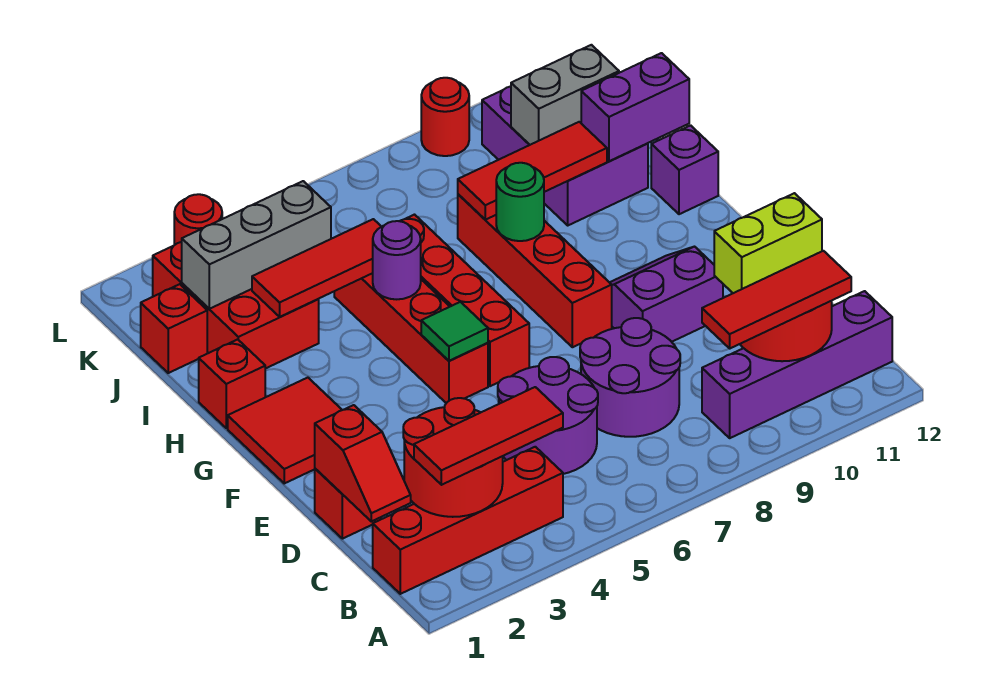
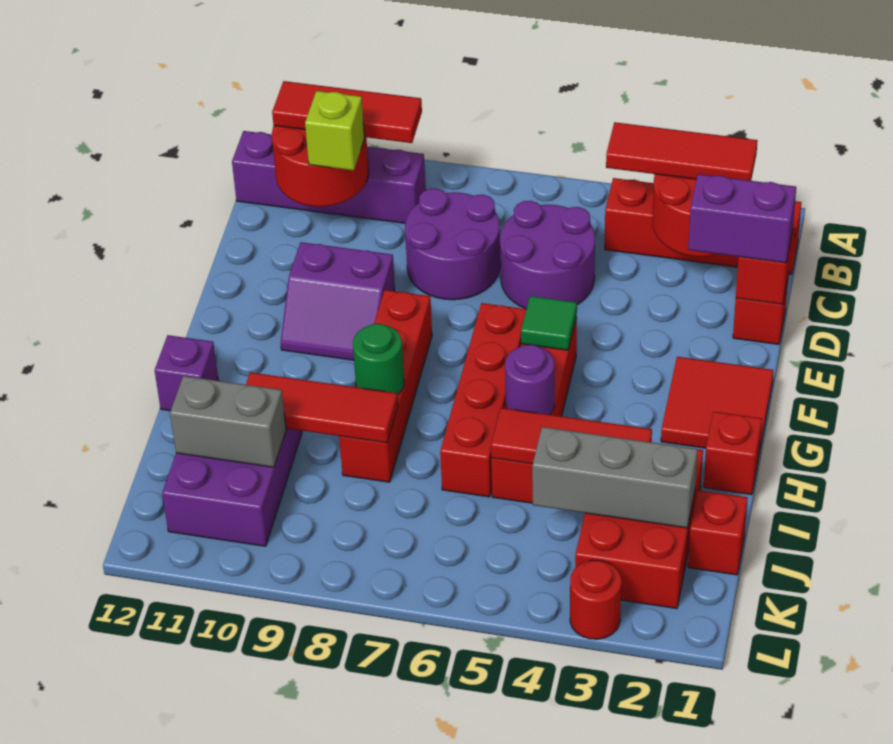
lime 1x2 brick [714,193,822,293] -> lime 1x1 brick [305,91,364,171]
purple 1x2 brick [581,53,689,161] -> purple 1x2 brick moved to [688,174,796,263]
red 1x1 round brick [421,78,469,156] -> none

